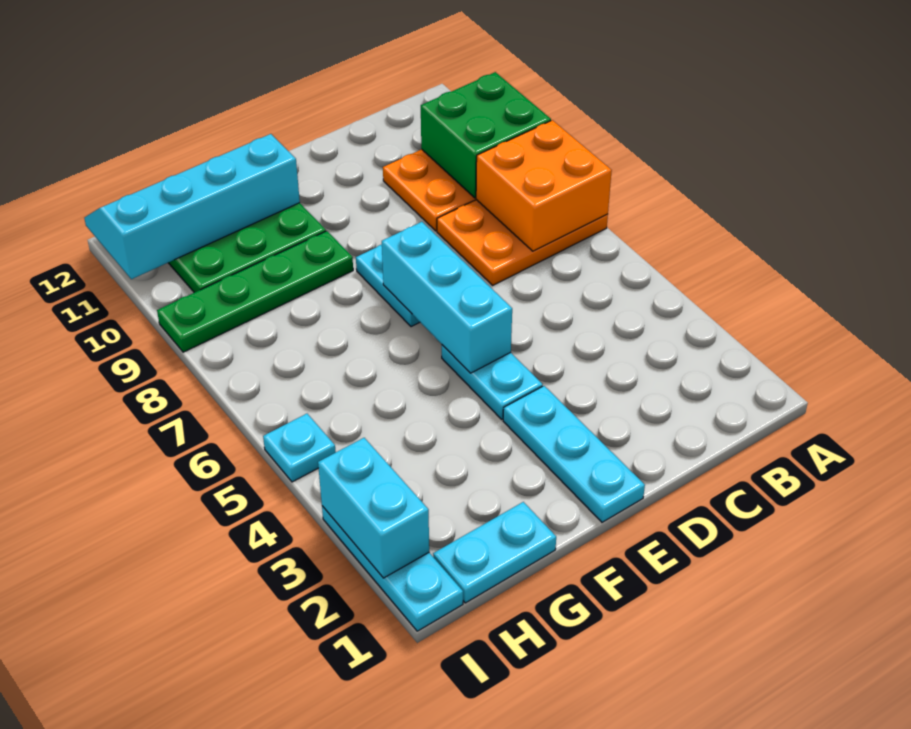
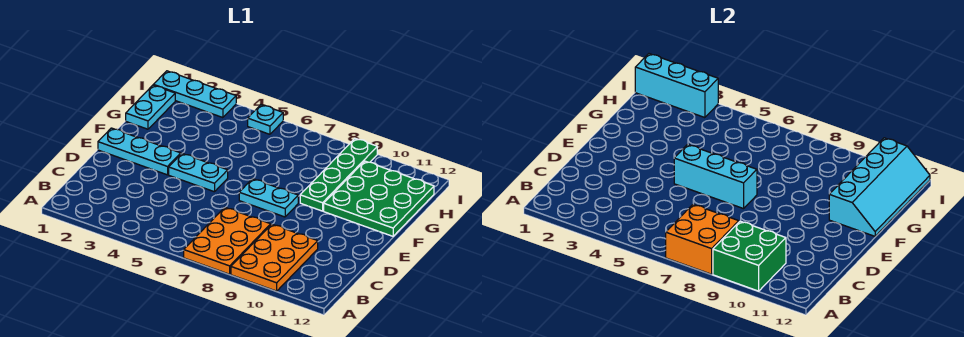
cyan 1x2 brick [318,438,429,578] -> cyan 1x3 brick [635,54,718,118]

